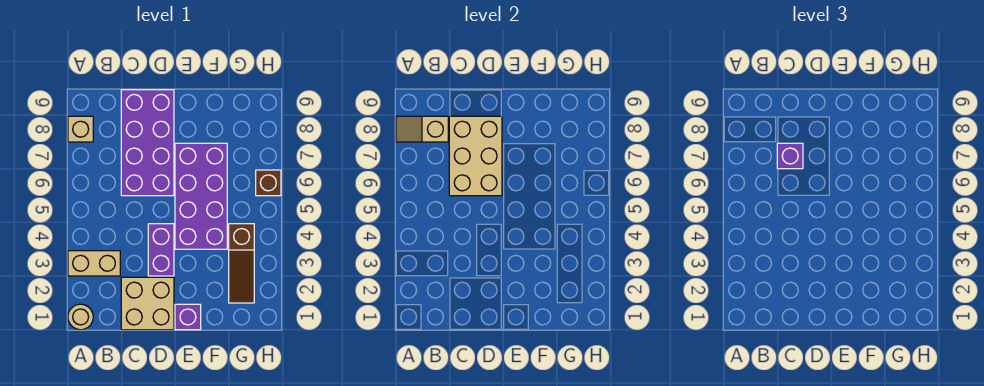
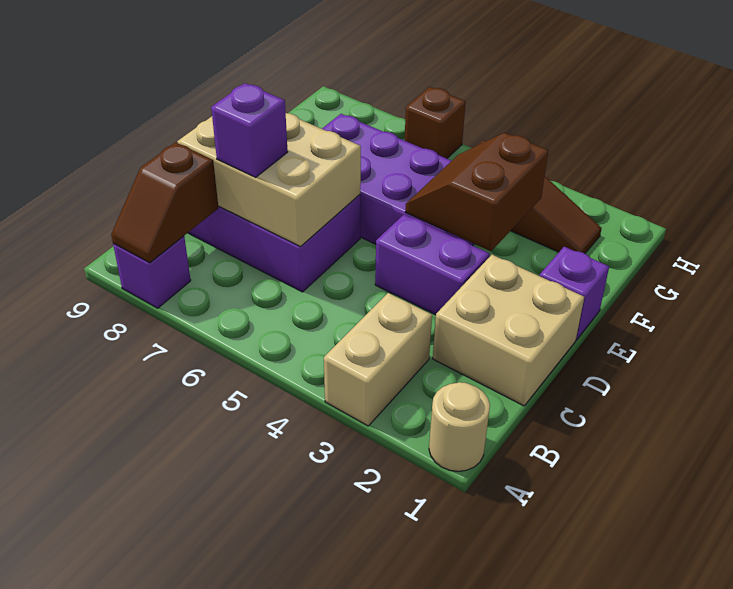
tan 1x1 brick [68,116,93,142] -> purple 1x1 brick [113,236,191,308]
tan 1x2 slope [396,116,448,142] -> brown 1x2 slope [111,142,218,263]
none -> brown 2x2 slope [405,133,548,251]

